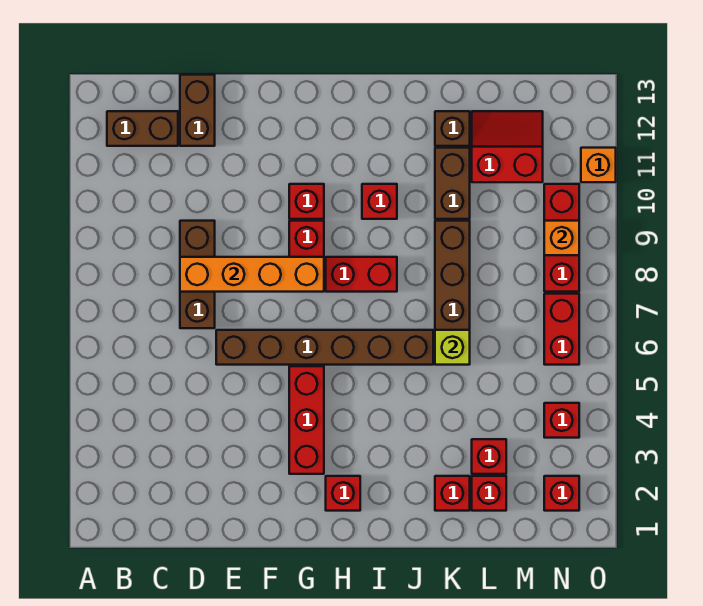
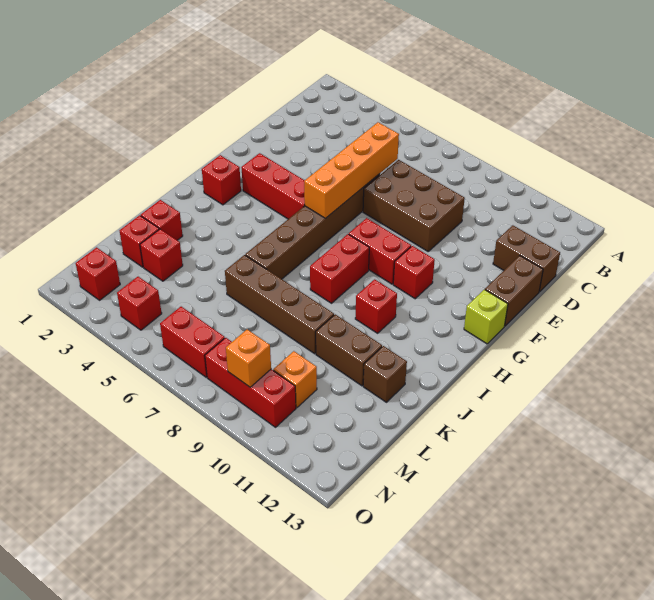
brown 1x2 brick [107,111,178,146] -> brown 1x2 brick moved to [485,256,543,326]
brown 1x3 brick [180,221,215,328] -> brown 2x3 brick [363,160,465,251]
orange 1x4 brick [180,257,324,292] -> orange 1x4 brick moved to [304,122,399,218]
lime 1x1 brick [435,330,470,365] -> lime 1x1 brick moved to [464,289,508,344]
red 2x2 slope [472,111,543,182] -> none
orange 1x1 brick [581,148,616,182] -> orange 1x1 brick moved to [273,351,317,408]

